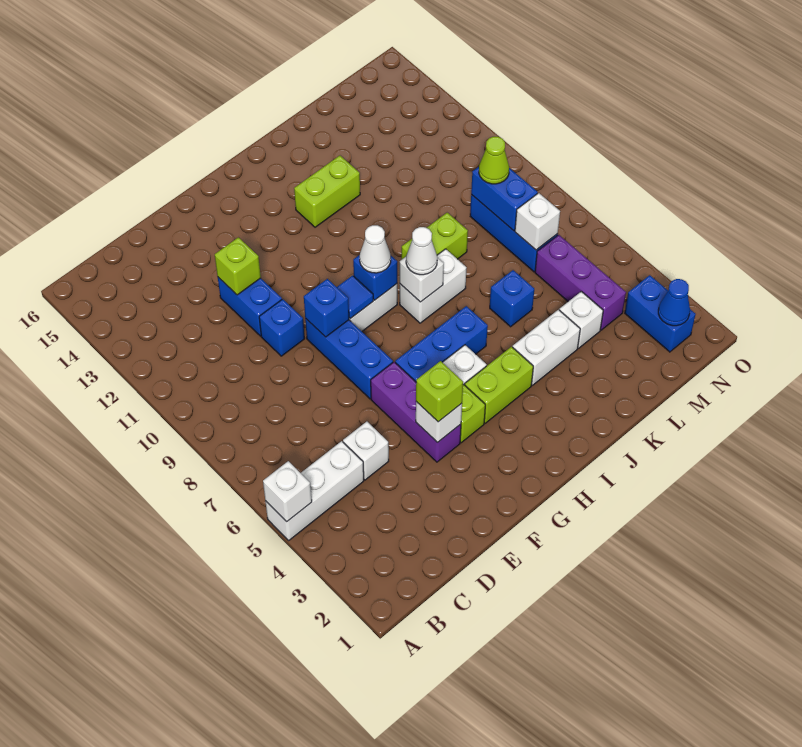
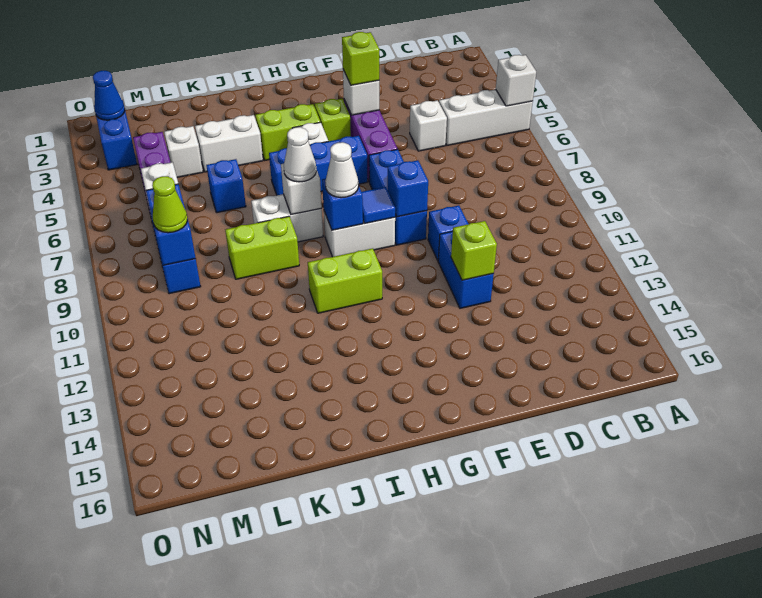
lime 1x2 brick [294,156,360,227] -> lime 1x2 brick moved to [308,248,382,313]

